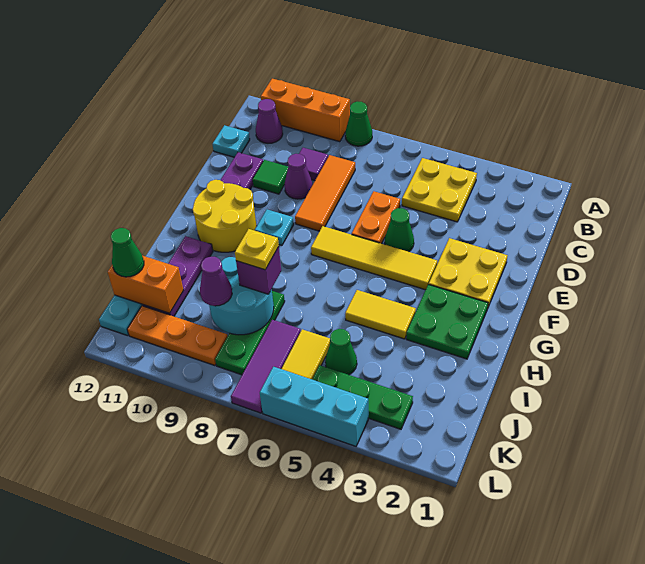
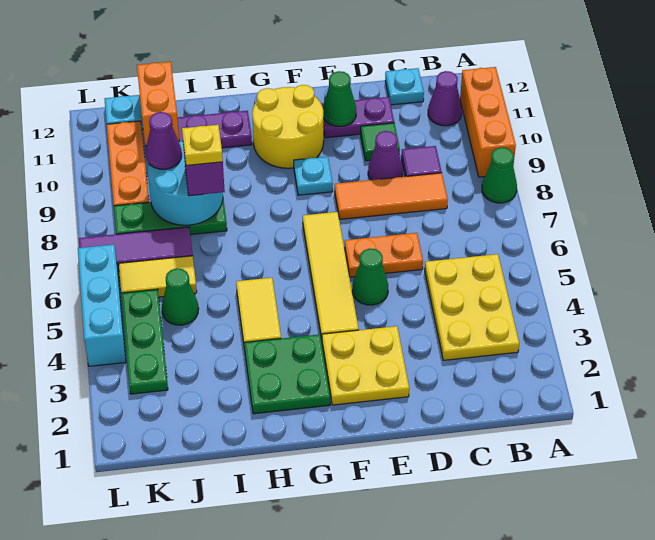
yellow 2x2 plate [402,158,477,222] -> yellow 2x3 plate [425,254,519,360]
green 1x1 cone [111,228,144,277] -> green 1x1 cone moved to [323,71,356,126]

